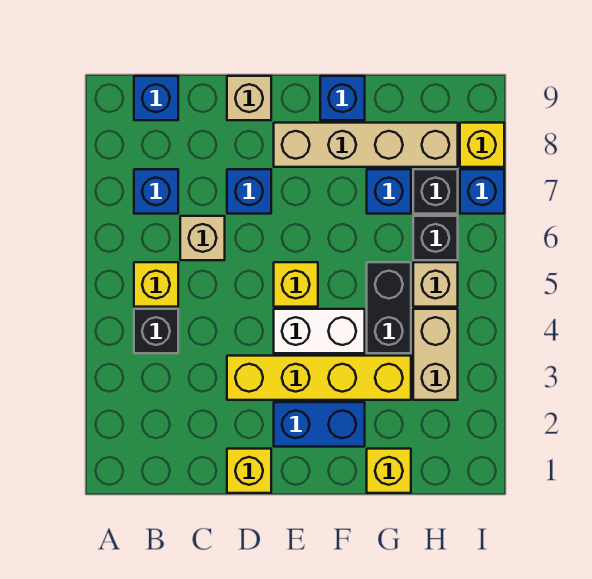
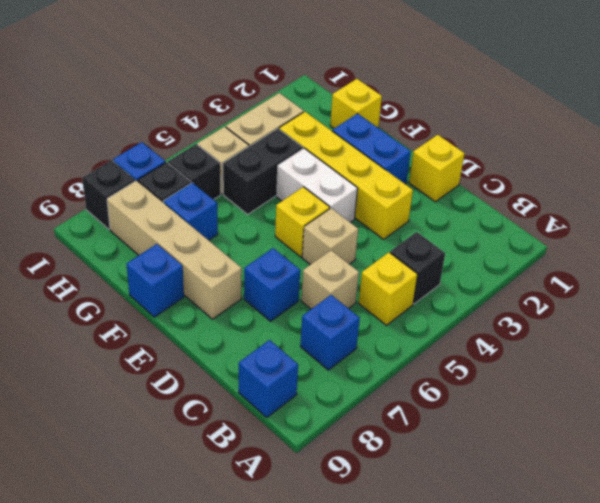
tan 1x1 brick [227,76,271,120] -> tan 1x1 brick moved to [302,208,358,265]
yellow 1x1 brick [460,123,504,167] -> black 1x1 brick [82,160,135,229]

